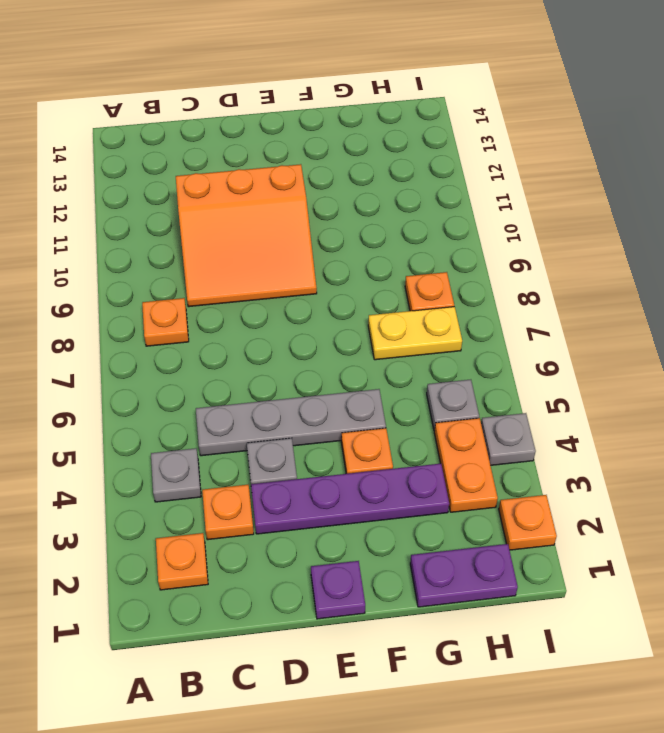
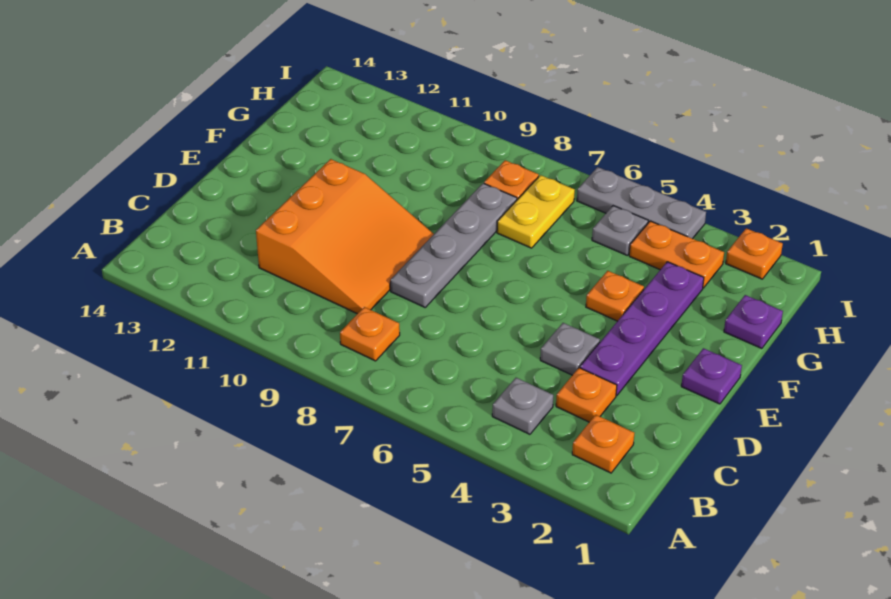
grey 1x4 plate [196,389,386,456] -> grey 1x4 plate moved to [390,183,517,307]
purple 1x2 plate [410,544,518,607] -> purple 1x1 plate [724,295,783,349]
grey 1x1 plate [481,413,536,465] -> grey 1x3 plate [577,167,706,239]

